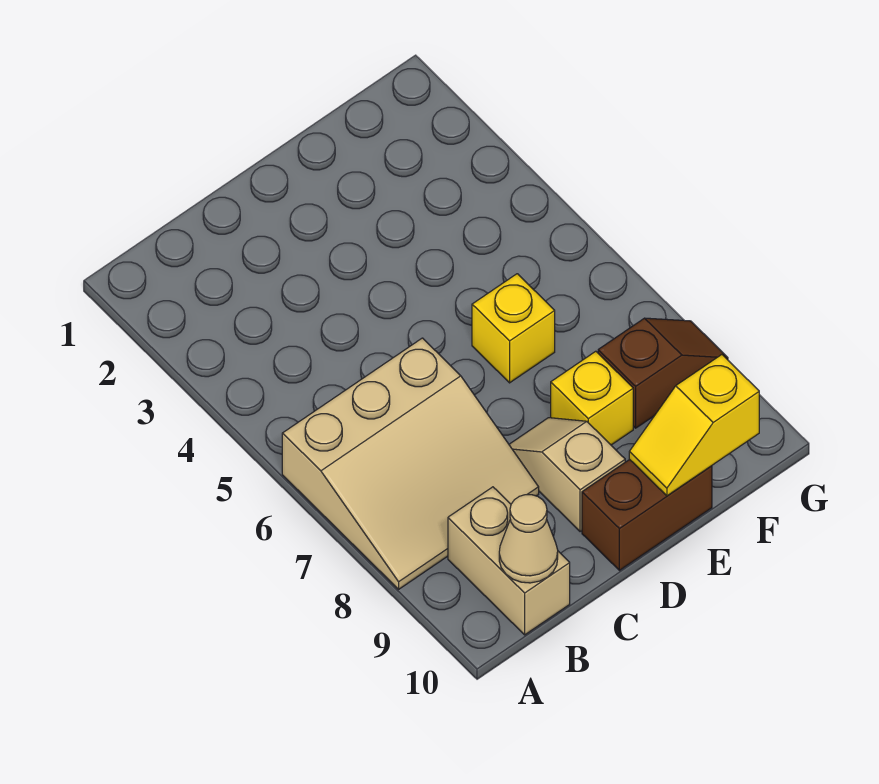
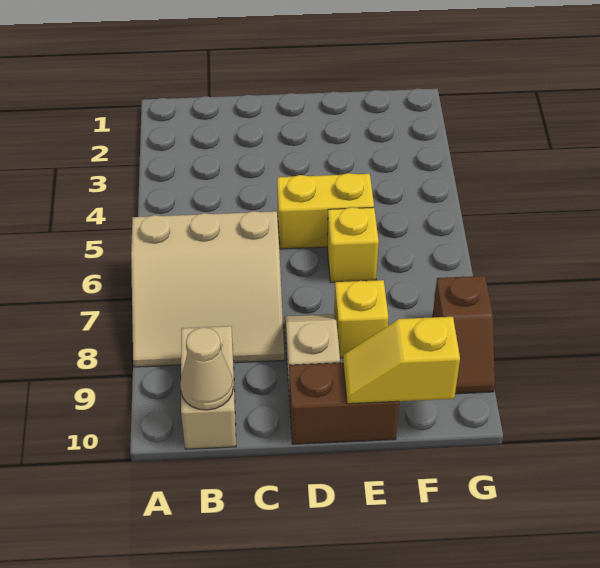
none -> yellow 1x2 brick [277,173,374,249]
brown 1x2 slope [598,318,728,428] -> brown 1x2 slope turned to [433,276,495,394]

